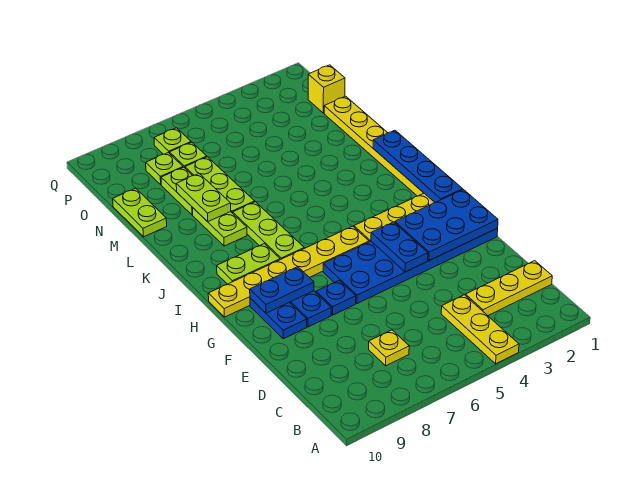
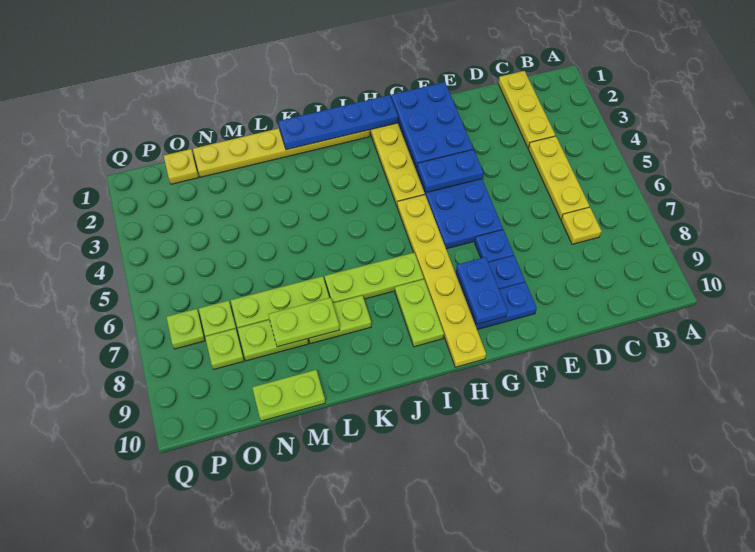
yellow 1x3 plate [441,295,519,364] -> yellow 1x3 plate turned to [528,136,589,219]
yellow 1x1 brick [308,65,345,113] -> yellow 1x1 plate [164,149,199,184]

